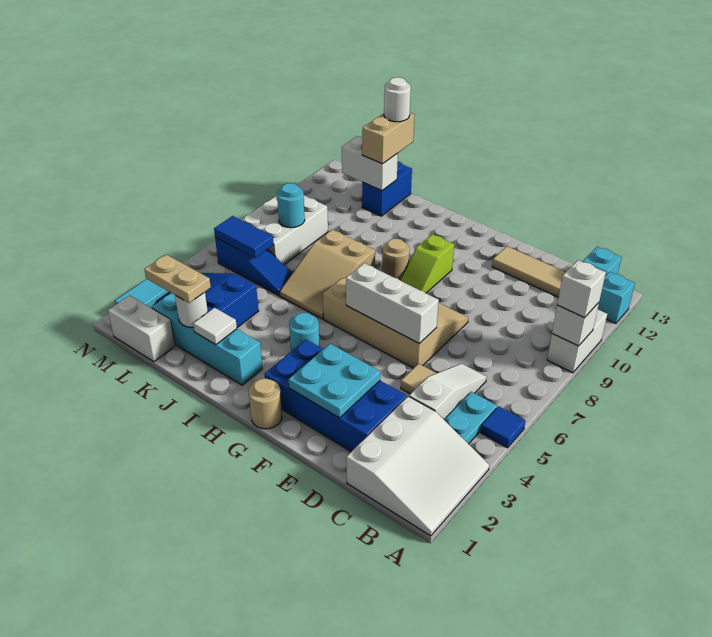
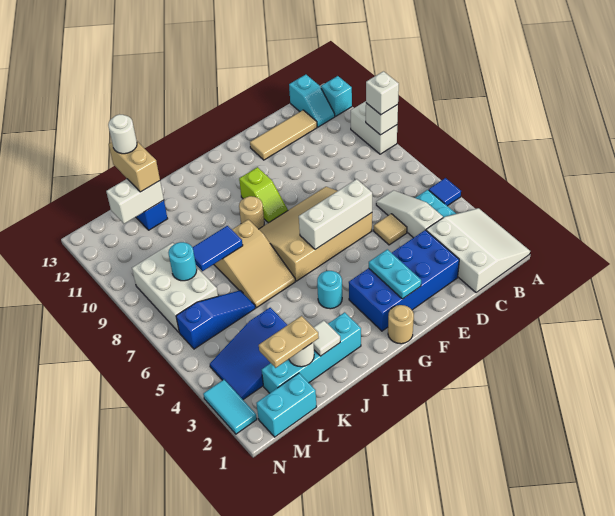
cyan 2x2 plate [289,344,380,418] -> cyan 1x2 plate [369,249,421,299]
white 1x2 brick [108,295,175,362] -> cyan 1x2 brick [256,373,316,437]
blue 1x2 tile [214,216,274,258] -> blue 1x2 tile moved to [192,226,243,271]

